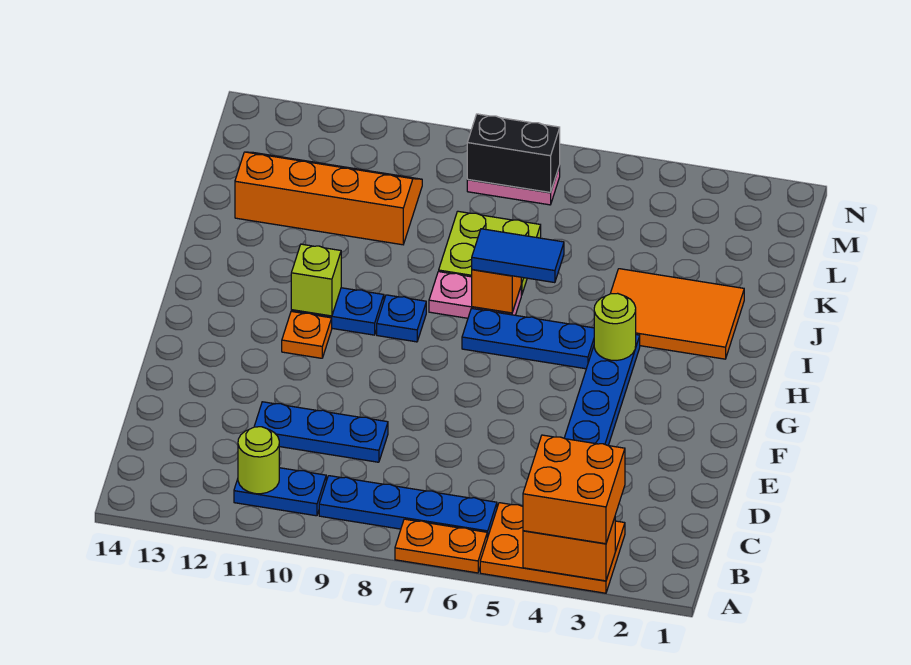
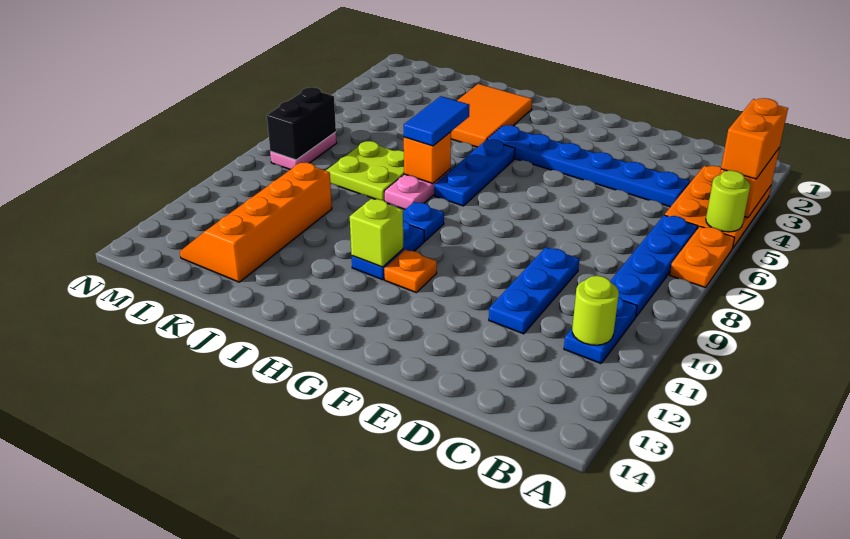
orange 2x2 brick [523,435,625,544] -> orange 1x2 brick [721,98,788,179]
lime 1x1 round brick [594,293,636,360] -> lime 1x1 round brick moved to [706,170,750,232]

